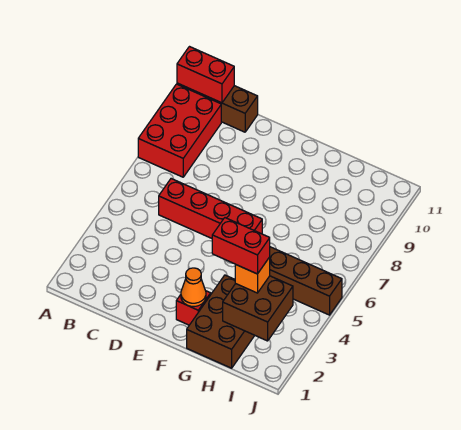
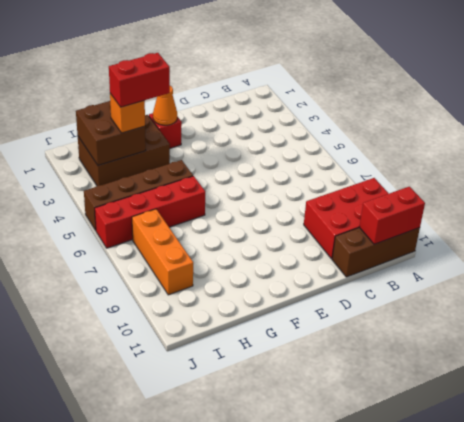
red 2x3 brick [138,84,221,177] -> red 2x3 brick turned to [304,178,389,259]
red 1x4 brick [159,179,262,238] -> red 1x4 brick moved to [95,176,205,248]
brown 2x3 brick [187,275,255,368] -> brown 2x3 brick turned to [78,115,170,186]
none -> orange 1x3 brick [132,209,193,295]

